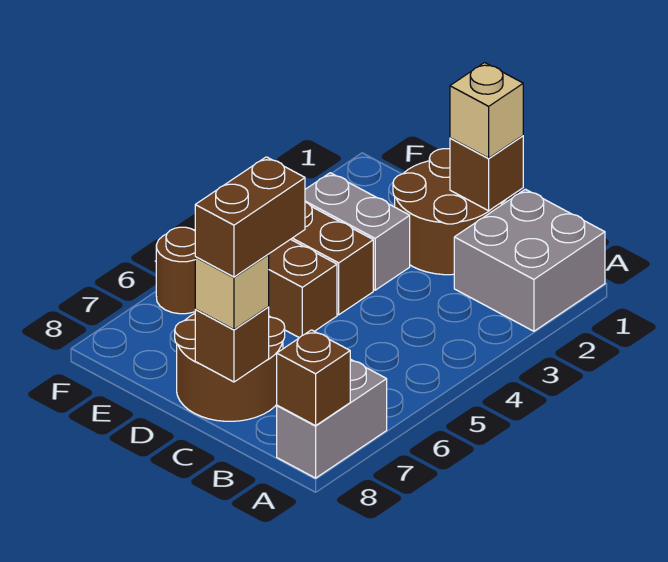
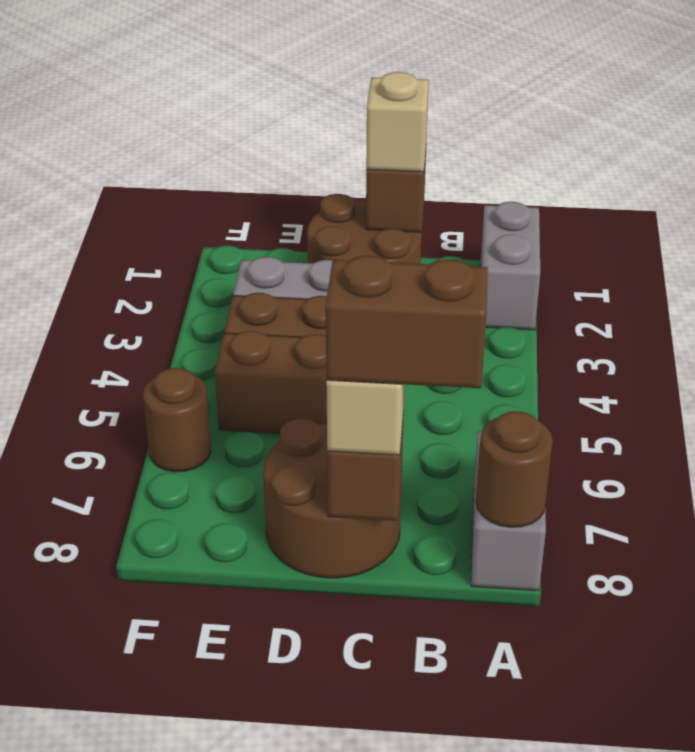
grey 2x2 brick [454,189,605,331] -> grey 1x2 brick [480,202,540,330]
brown 1x1 brick [277,330,350,426] -> brown 1x1 round brick [476,411,553,527]
brown 1x2 brick [195,157,305,277] -> brown 1x2 brick turned to [326,256,488,388]

